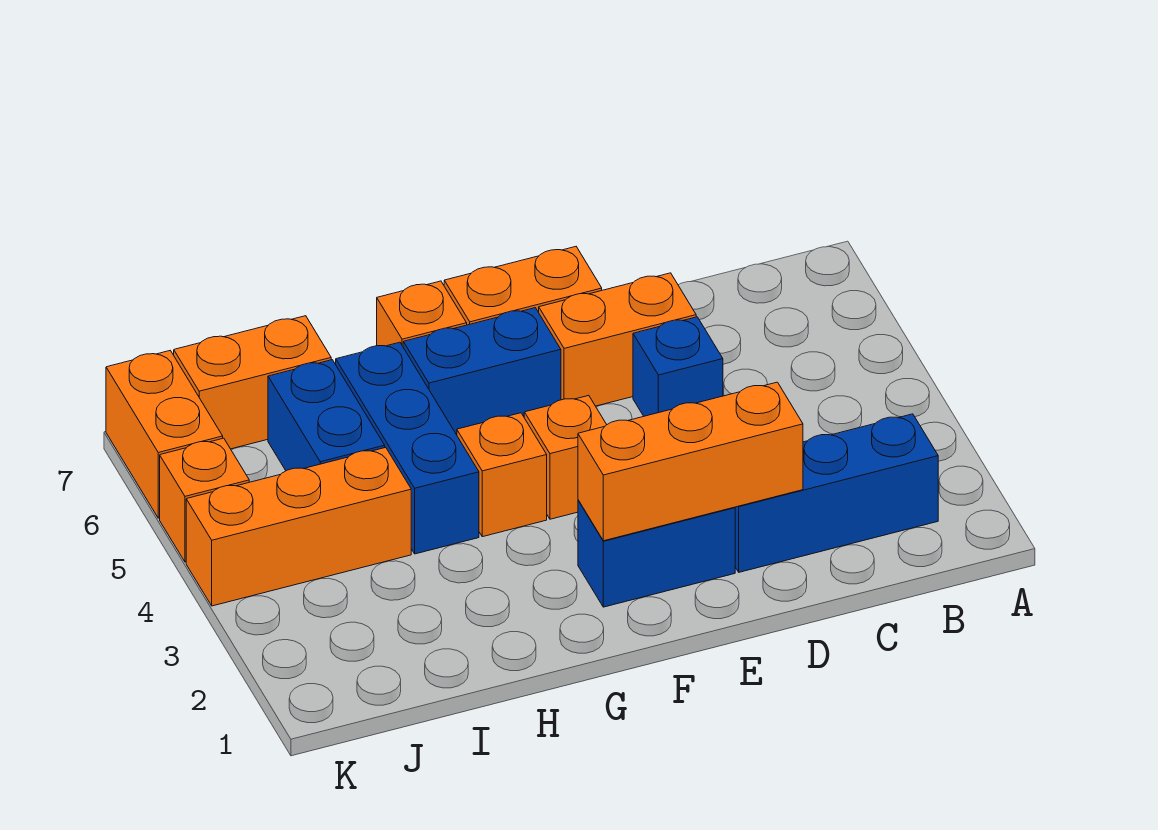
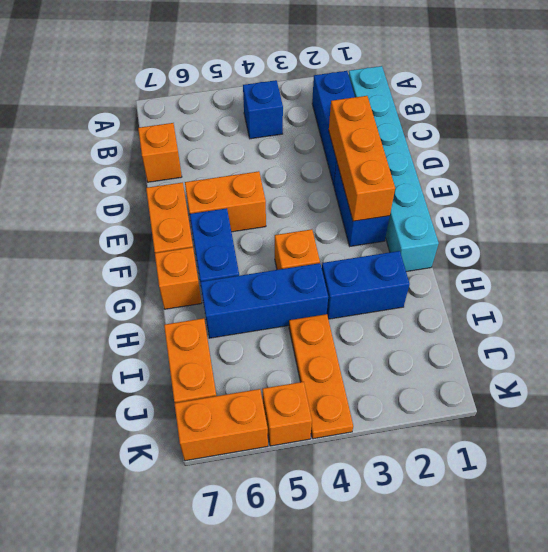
none -> cyan 1x6 brick [348,66,439,272]
blue 1x1 brick [633,317,723,416] -> blue 1x1 brick moved to [243,80,283,139]
orange 1x2 brick [539,273,696,406] -> orange 1x2 brick turned to [185,171,266,232]
orange 1x1 brick [524,395,607,519] -> orange 1x1 brick moved to [138,123,182,182]
orange 1x3 brick [186,448,411,606] -> orange 1x3 plate [289,314,353,439]
blue 1x2 brick [268,360,385,471] -> blue 1x2 brick moved to [322,251,410,319]

